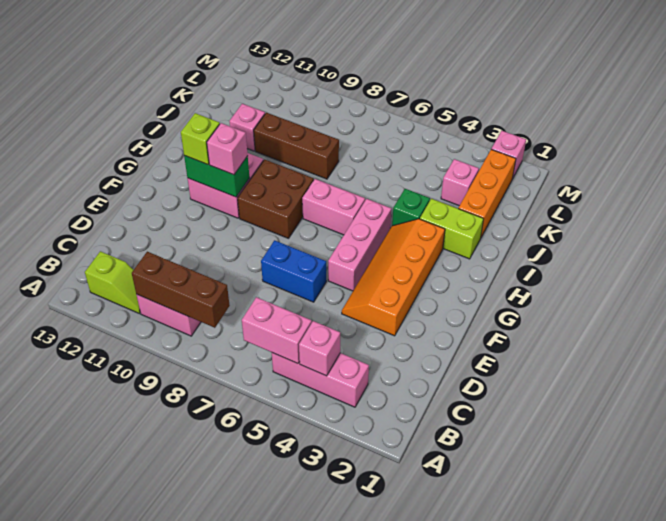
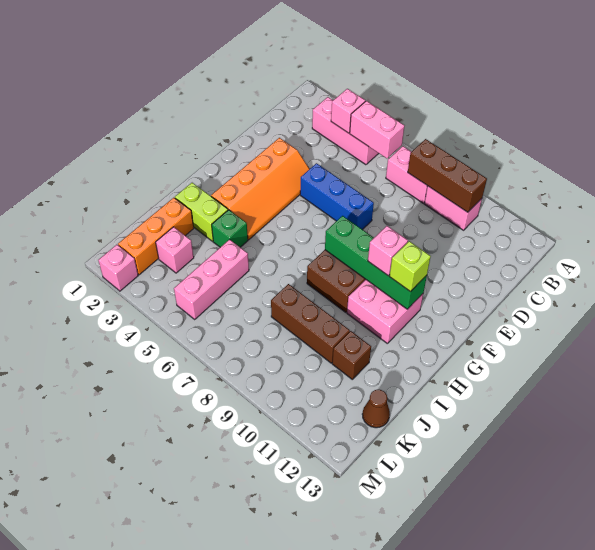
lime 1x2 slope [85,251,140,314] -> none
blue 1x2 brick [261,240,326,302] -> blue 1x3 brick [300,163,374,230]
pink 1x3 brick [328,199,391,291] -> pink 1x3 brick moved to [174,239,249,319]
green 1x2 brick [184,156,249,197] -> green 1x4 brick [325,216,427,309]
pink 1x2 brick [302,179,365,235] -> pink 1x2 brick moved to [386,146,427,203]
pink 1x1 brick [229,104,265,151] -> brown 1x1 brick [332,331,371,379]
none -> brown 1x1 cone [362,390,390,428]

